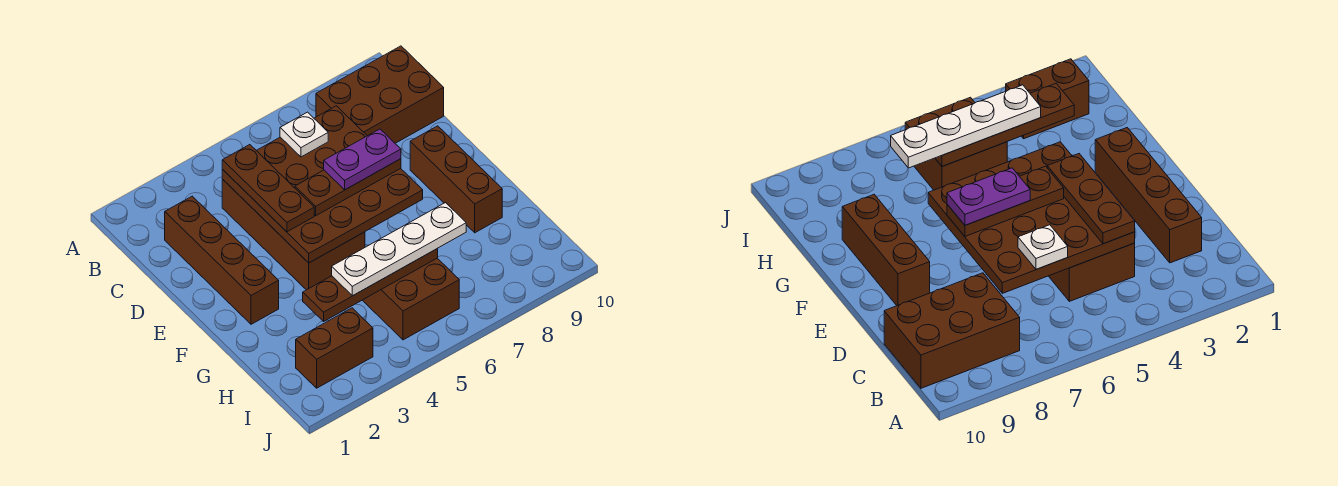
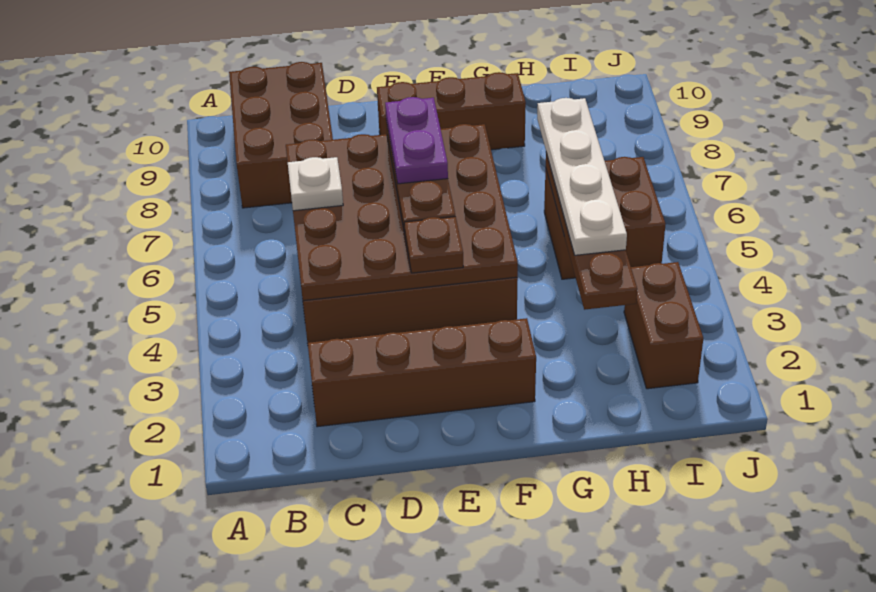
brown 1x3 plate [222,145,314,232] -> brown 1x1 plate [404,217,463,273]

